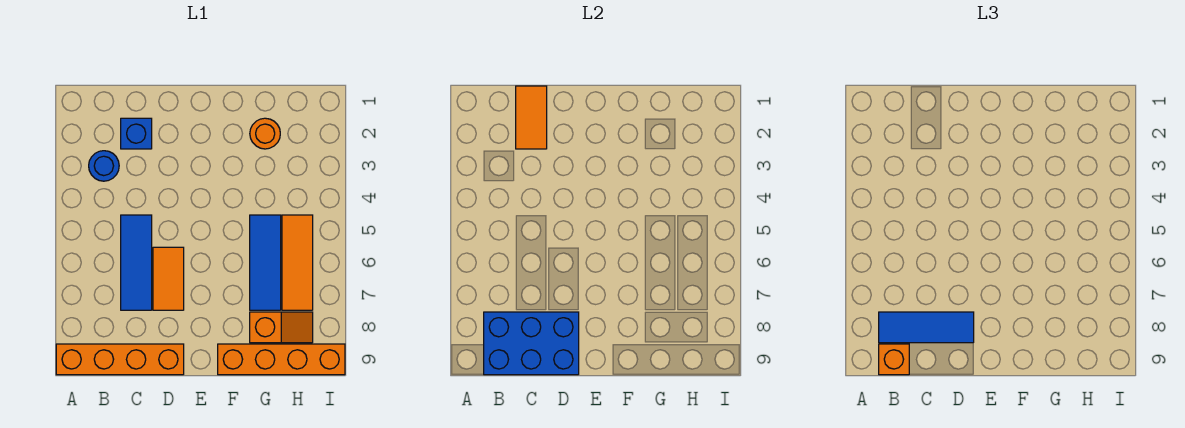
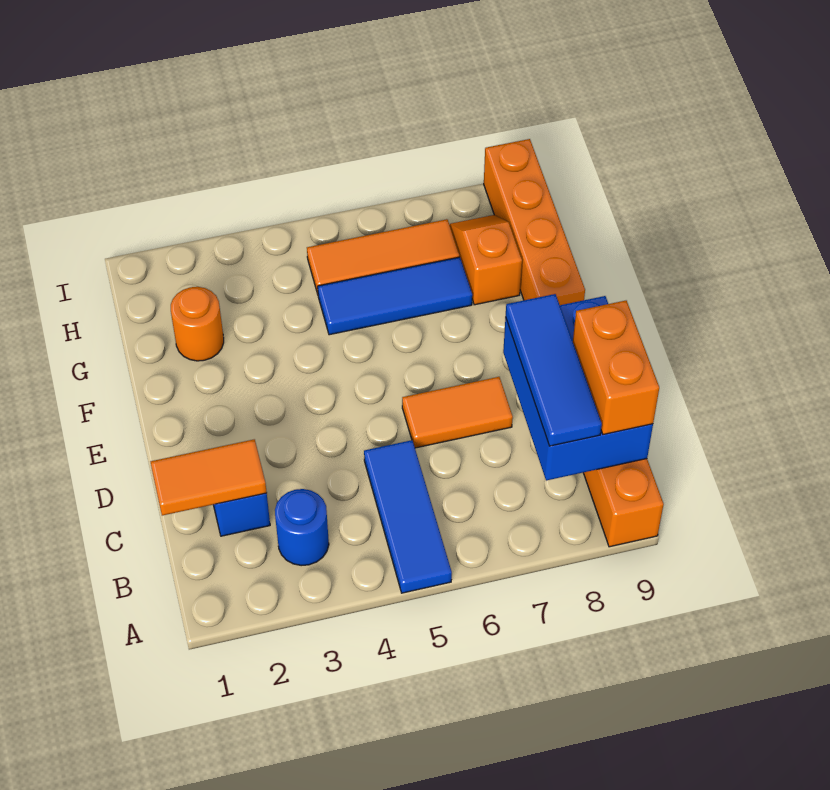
orange 1x1 brick [879,344,909,375] -> orange 1x2 brick [573,301,659,435]
blue 1x3 tile [121,215,152,310] -> blue 1x3 tile turned to [364,440,452,593]

